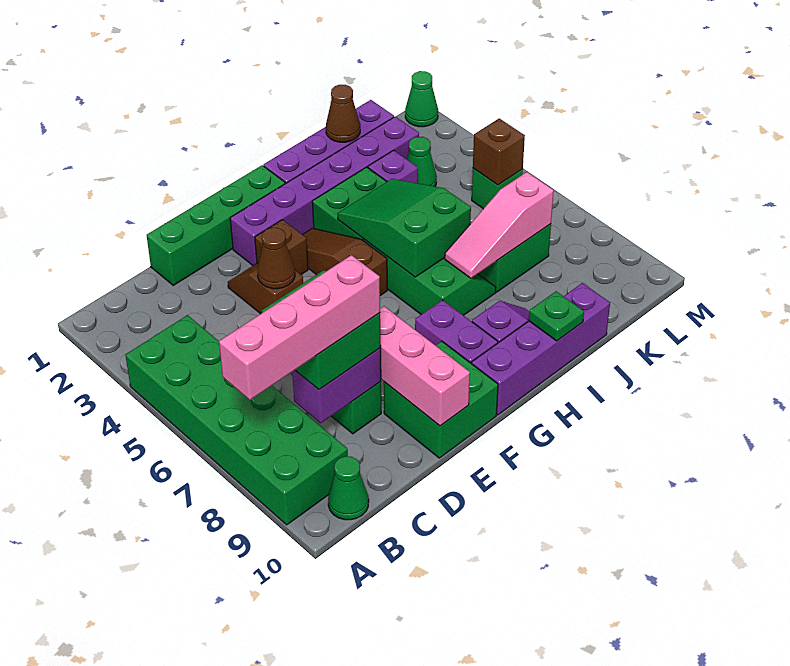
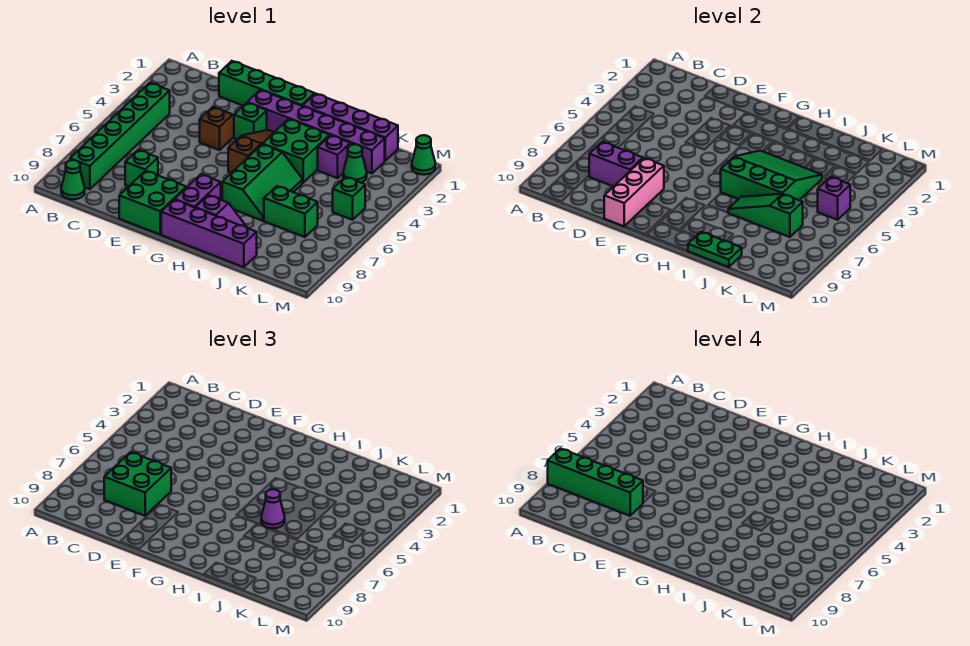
green 2x6 brick [125,315,348,525] -> green 1x6 brick [70,83,170,189]
pink 1x4 brick [219,255,380,400] -> green 1x4 brick [548,448,643,516]
brown 1x1 cone [257,228,295,289] -> none
brown 1x1 brick [255,220,308,275] -> green 1x1 brick [234,103,267,139]
green 2x3 slope [337,179,471,277] -> green 3x3 slope [721,151,822,200]
none -> purple 1x1 cone [261,489,285,528]
pink 1x3 slope [445,172,554,278] -> green 1x3 slope [728,194,803,237]
green 1x1 plate [529,291,584,341] -> green 1x2 plate [688,232,742,267]
brown 1x1 cone [326,85,360,142] -> none
brown 1x1 brick [473,118,525,185] -> purple 1x1 brick [818,177,850,220]

